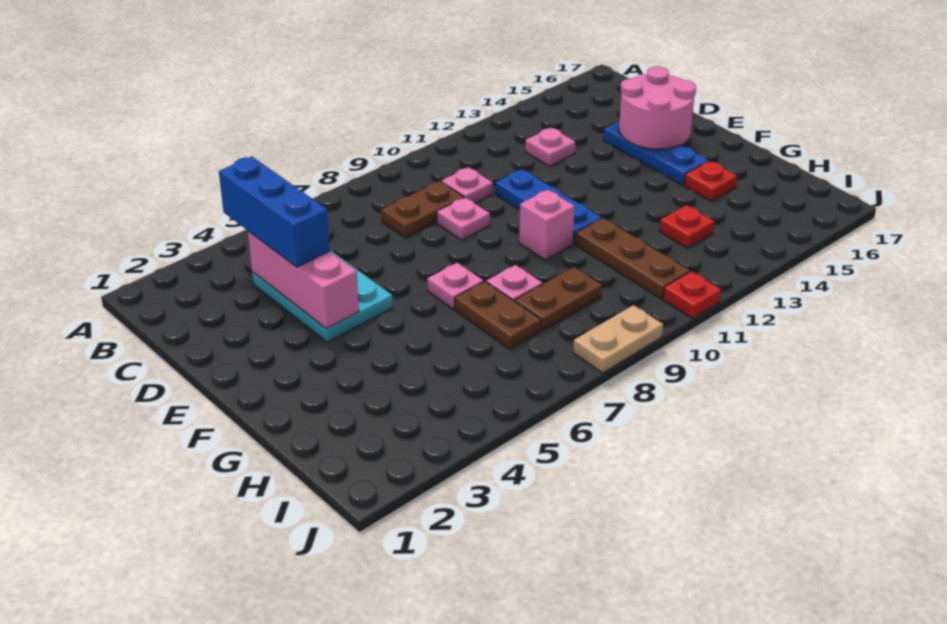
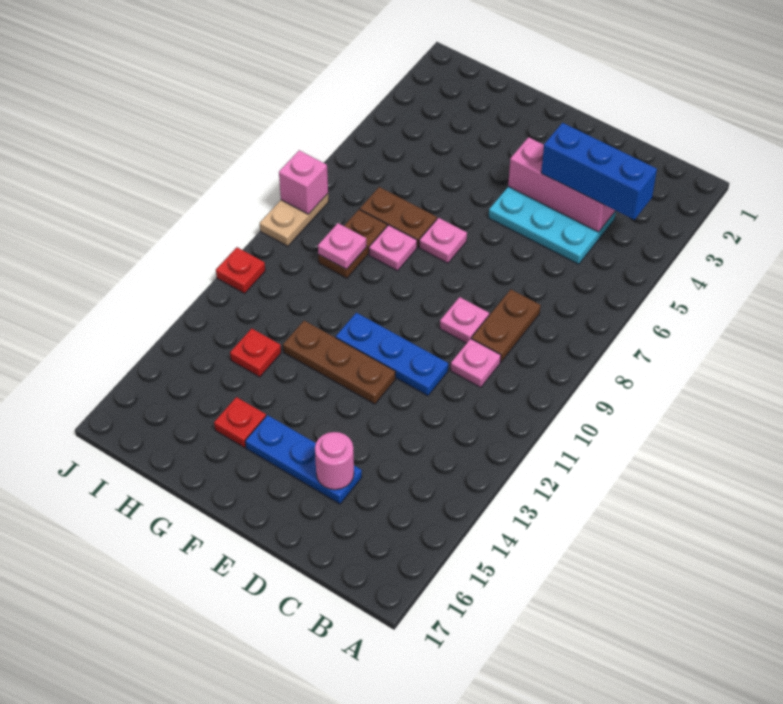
pink 1x1 plate [525,128,575,166] -> pink 1x1 plate moved to [318,223,367,269]
pink 2x2 round brick [619,66,696,149] -> pink 1x1 round brick [315,432,354,490]
pink 1x1 brick [519,190,575,259] -> pink 1x1 brick moved to [279,150,328,214]
brown 1x3 plate [576,218,690,299] -> brown 1x3 plate moved to [283,321,395,404]

